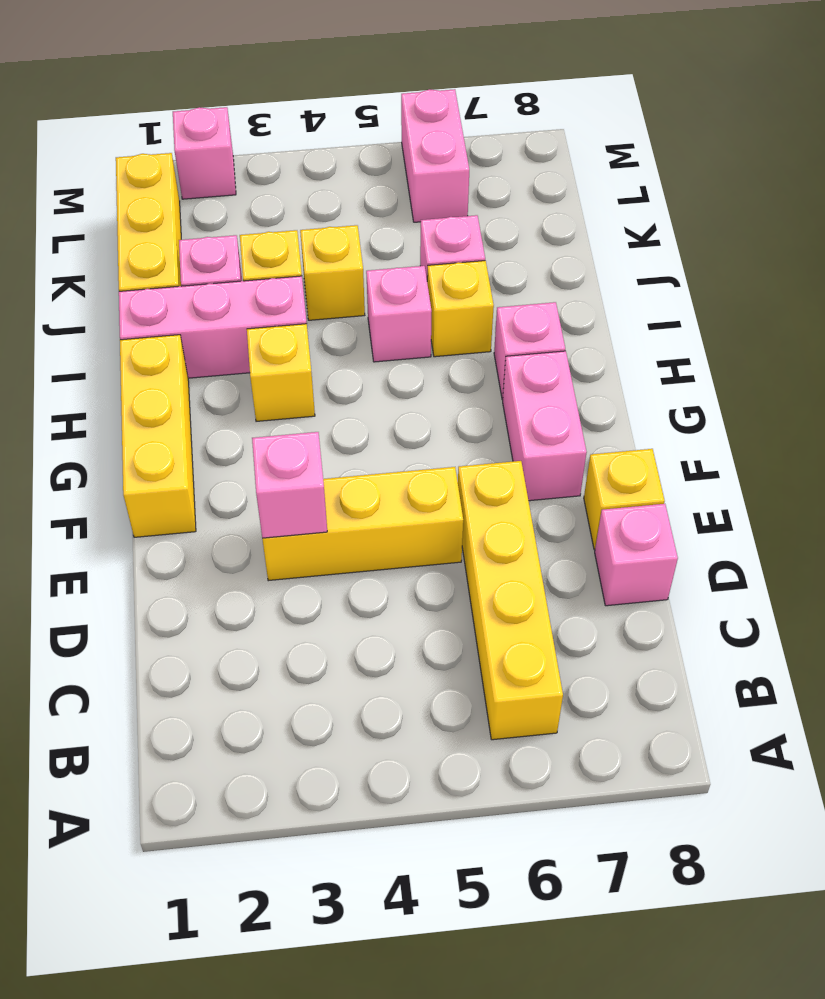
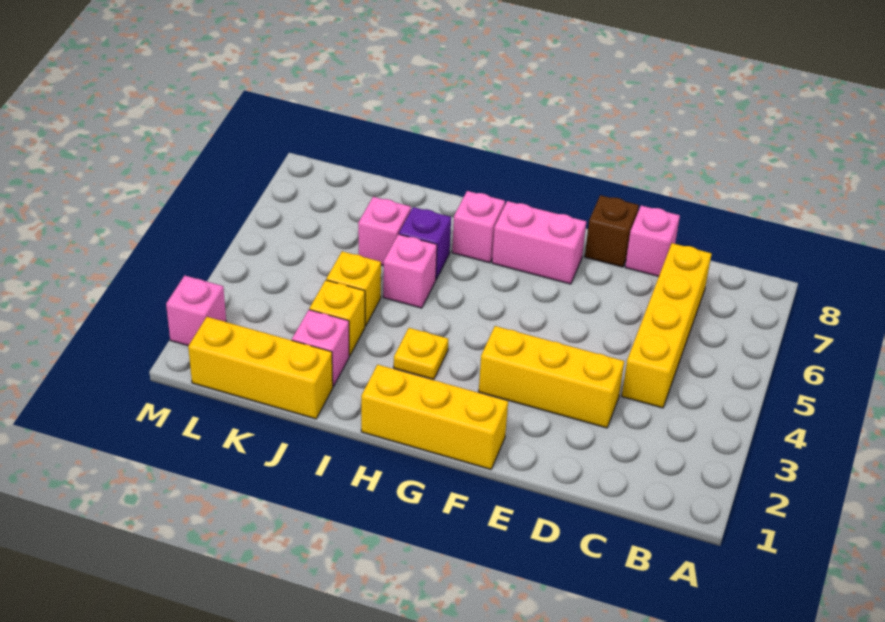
yellow 1x4 brick [458,461,563,740] -> yellow 1x4 brick turned to [622,243,712,408]
yellow 1x3 brick [262,467,463,581] -> yellow 1x3 brick turned to [479,326,624,428]
pink 1x1 brick [252,432,327,538] -> none
yellow 1x1 brick [584,449,665,550] -> brown 1x1 brick [585,195,639,267]
yellow 1x1 brick [247,324,315,421] -> yellow 1x1 plate [394,328,448,379]
pink 1x3 brick [119,276,307,378] -> none
yellow 1x1 brick [427,261,494,357] -> purple 1x1 brick [399,207,451,279]
pink 1x2 brick [401,89,469,222] -> none

